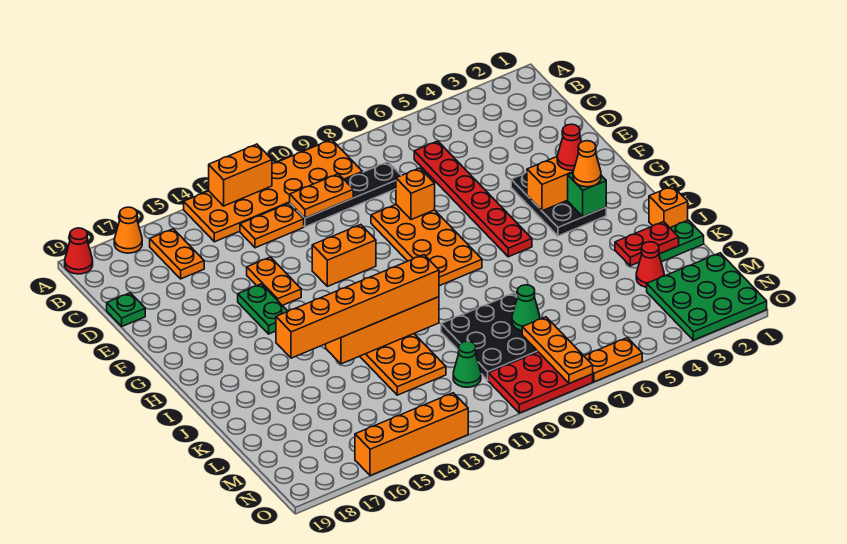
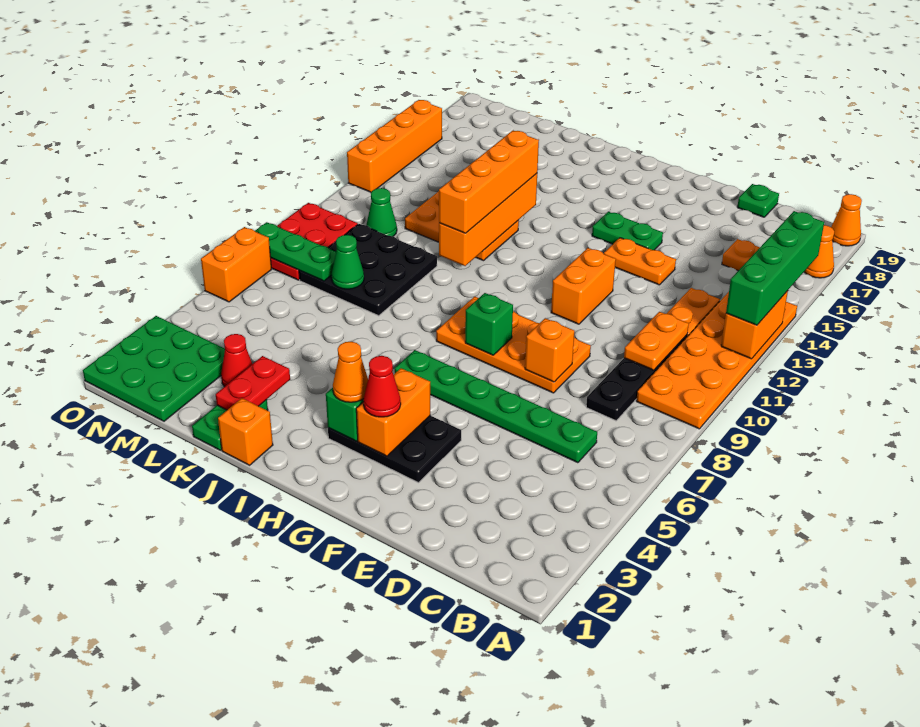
none -> green 1x4 brick [726,211,824,325]
red 1x1 cone [65,228,93,274] -> orange 1x1 cone [831,194,862,246]
red 1x6 plate [414,141,532,257] -> green 1x6 plate [395,350,597,463]
none -> green 1x1 brick [465,293,513,355]
orange 1x6 brick [276,255,439,358] -> orange 1x4 brick [439,131,539,233]
orange 1x3 plate [522,317,593,384] -> green 1x3 plate [255,222,336,281]
orange 1x2 plate [584,338,642,382] -> orange 1x2 brick [201,227,272,302]

